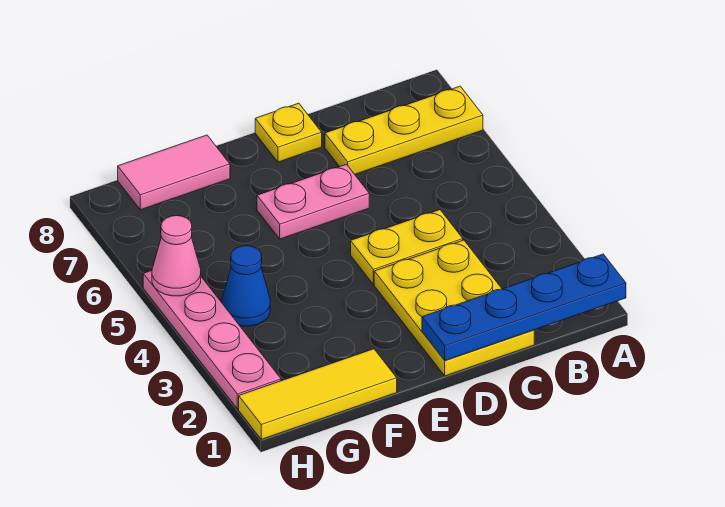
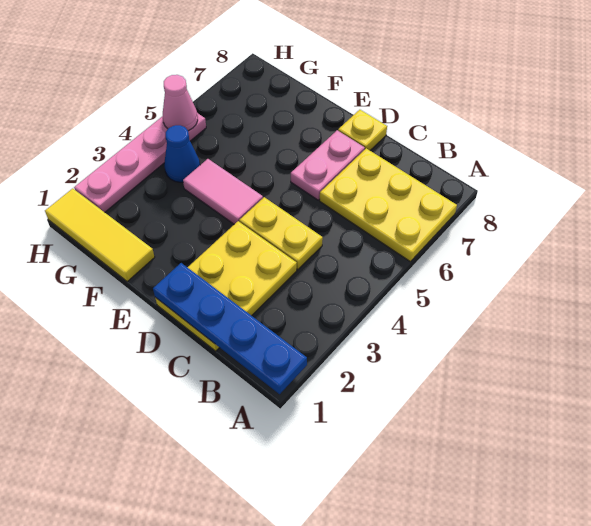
yellow 1x3 plate [325,86,483,174] -> yellow 2x3 plate [320,148,457,261]
pink 1x2 plate [257,164,369,239] -> pink 1x2 plate turned to [291,130,365,200]
pink 1x2 tile [118,135,230,210] -> pink 1x2 tile moved to [183,159,263,224]

